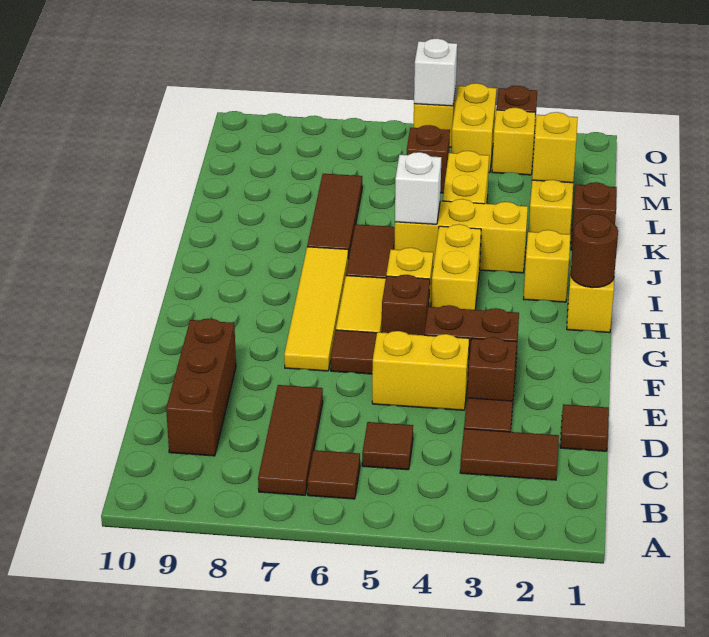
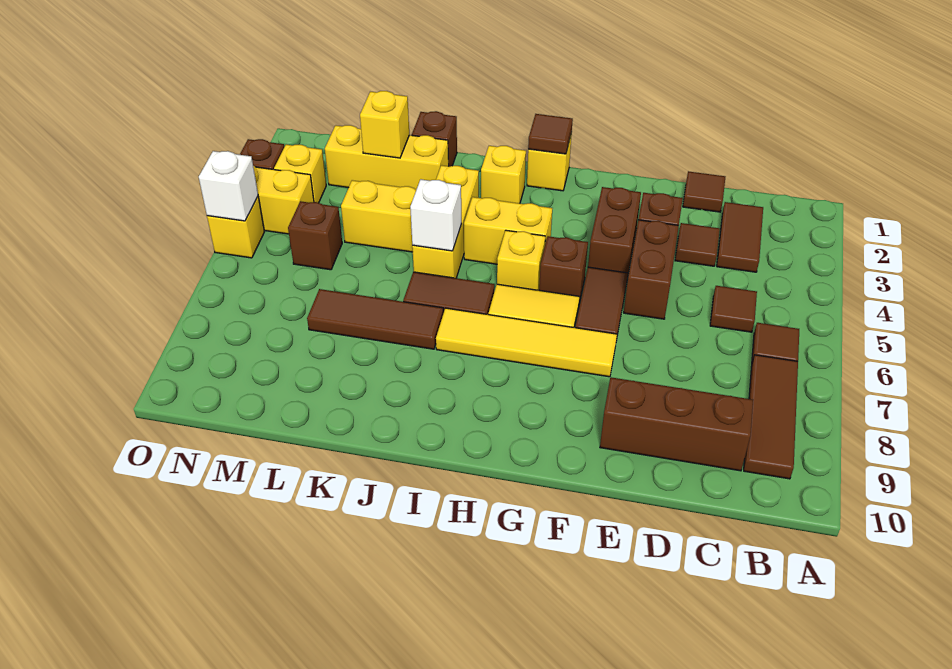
brown 1x3 tile [258,385,323,495] -> brown 1x3 tile turned to [744,355,798,479]
yellow 1x2 brick [372,331,469,410] -> brown 1x2 brick [624,220,679,319]
brown 1x1 round brick [571,214,618,288] -> brown 1x1 tile [528,114,573,154]

